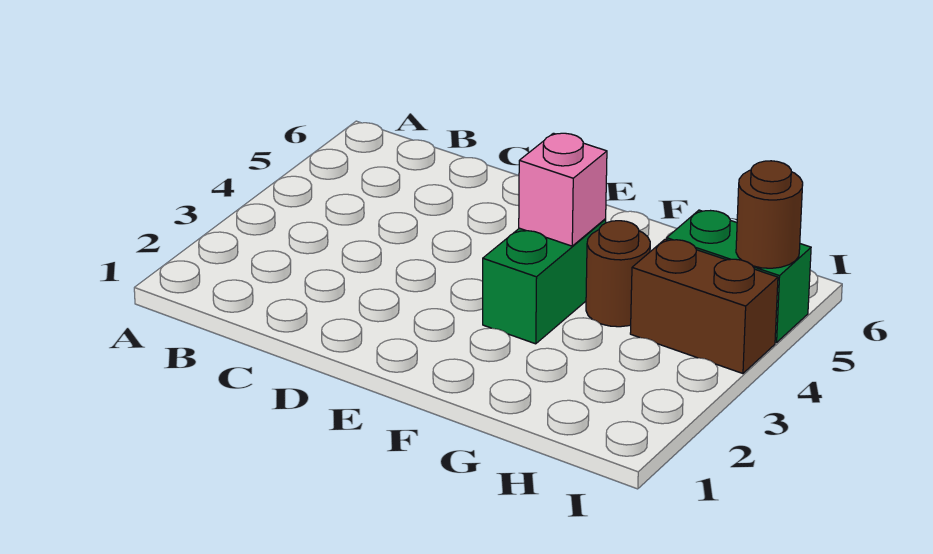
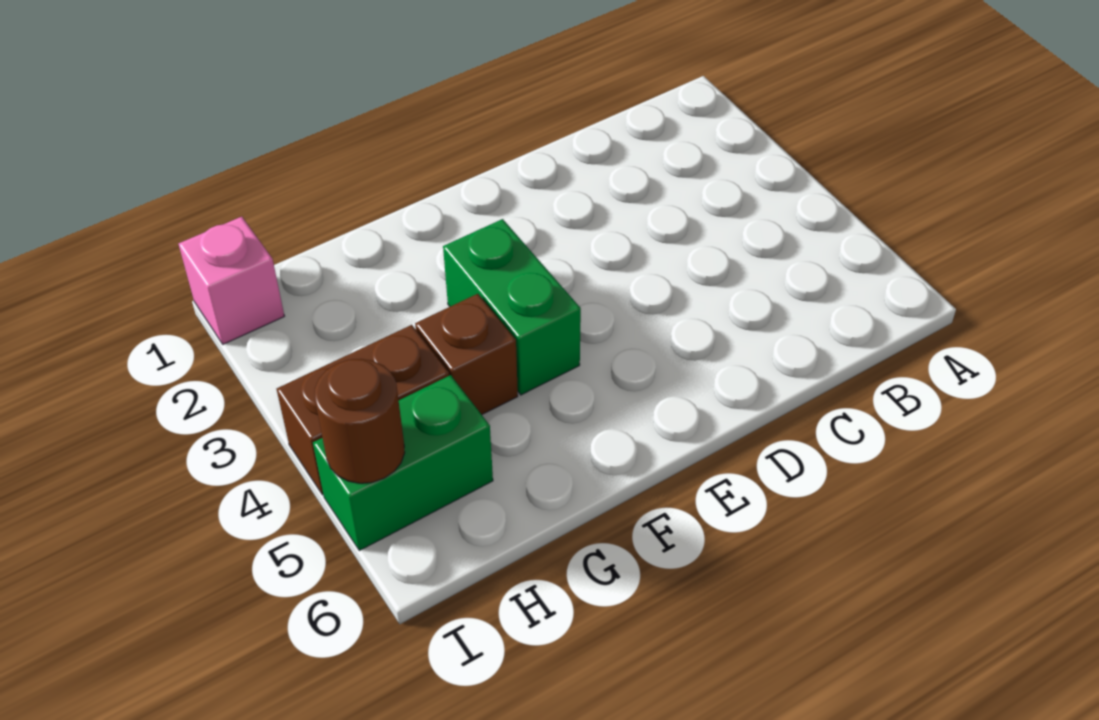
pink 1x1 brick [519,133,607,246] -> pink 1x1 brick moved to [179,217,284,344]
brown 1x1 round brick [586,221,650,327] -> brown 1x1 brick [415,294,518,415]

